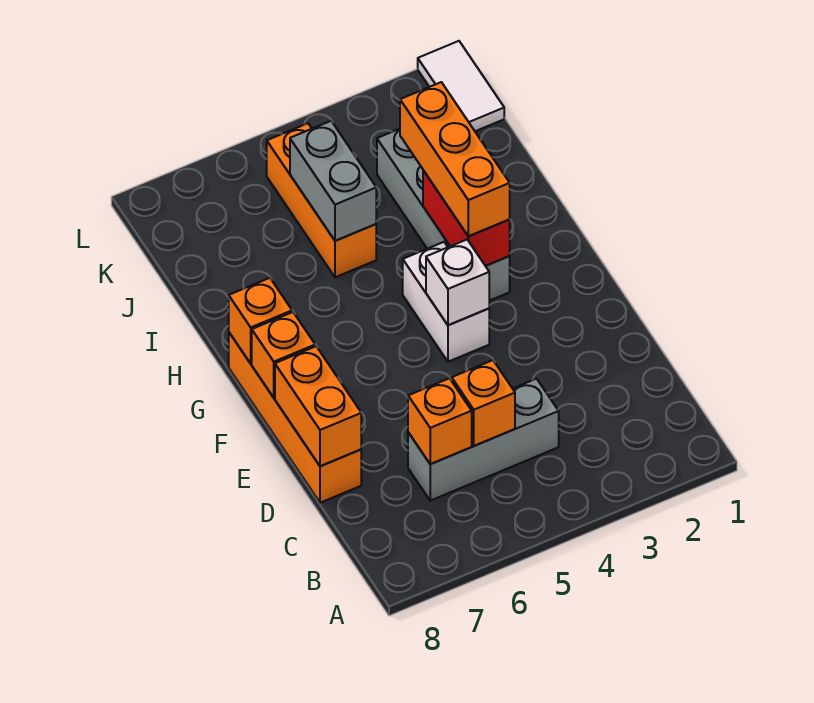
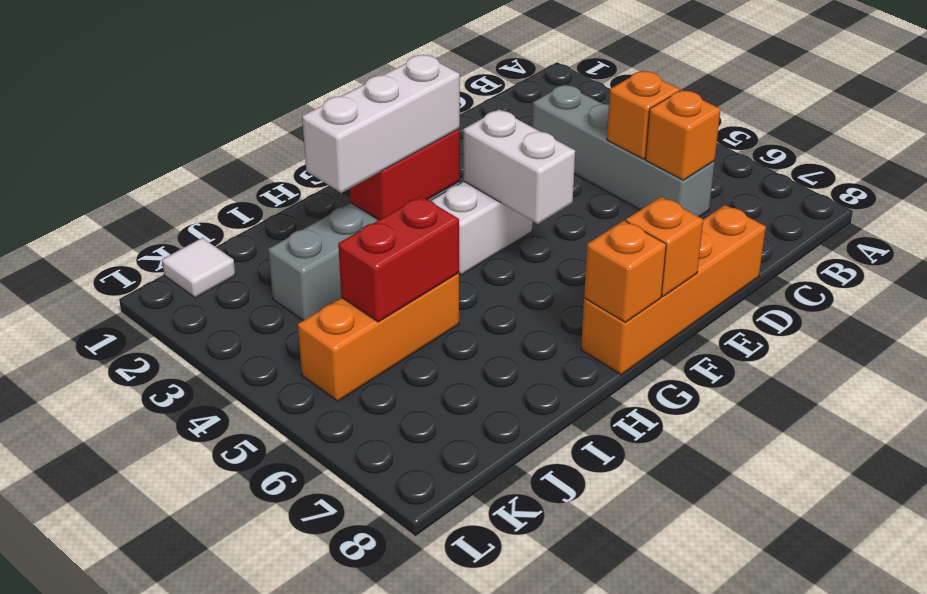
grey 1x3 brick [408,379,559,501] -> grey 1x4 brick [532,85,715,217]
orange 1x2 brick [275,346,361,466] -> none
white 1x1 brick [426,240,489,325] -> white 1x2 brick [463,110,575,224]
orange 1x3 brick [400,82,510,236] -> white 1x3 brick [302,54,460,193]
grey 1x2 brick [290,121,376,241] -> red 1x2 brick [338,196,459,322]
white 1x2 tile [418,41,504,131] -> white 1x1 tile [162,238,235,298]

